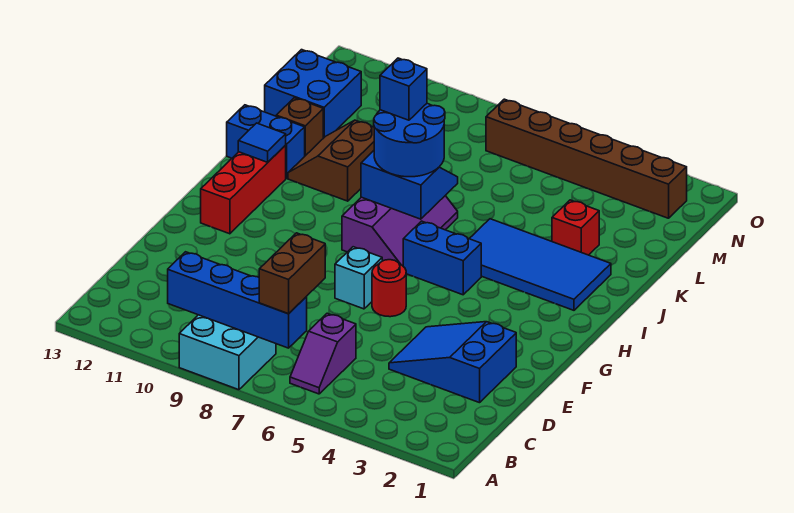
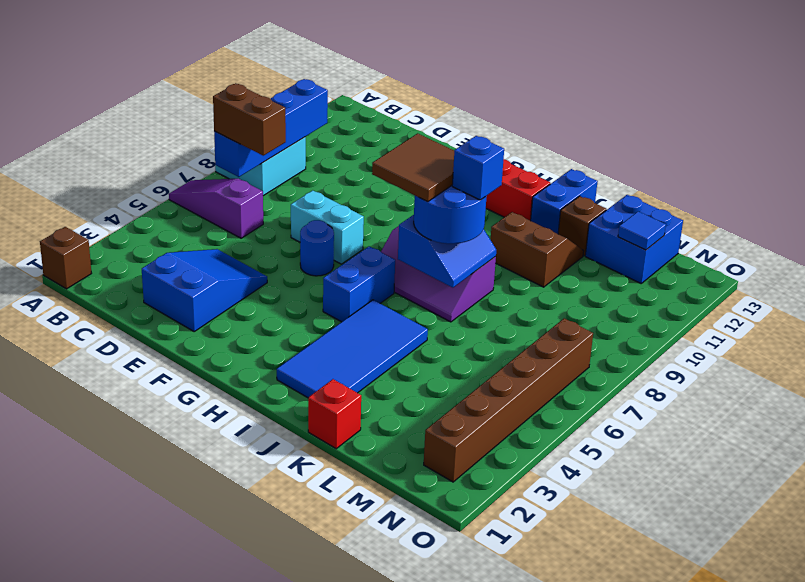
none -> brown 1x1 brick [40,227,92,289]
purple 1x2 slope [290,313,356,394] -> purple 1x3 slope [169,179,263,238]
red 1x1 round brick [372,260,406,317] -> blue 1x1 round brick [300,220,334,276]
cyan 1x1 brick [335,247,382,309] -> cyan 1x2 brick [291,190,364,264]
none -> brown 2x2 tile [372,133,454,202]
blue 1x1 tile [238,123,286,162] -> blue 1x1 tile moved to [618,211,666,250]
red 1x1 brick [552,200,599,255] -> red 1x1 brick moved to [308,379,361,449]

